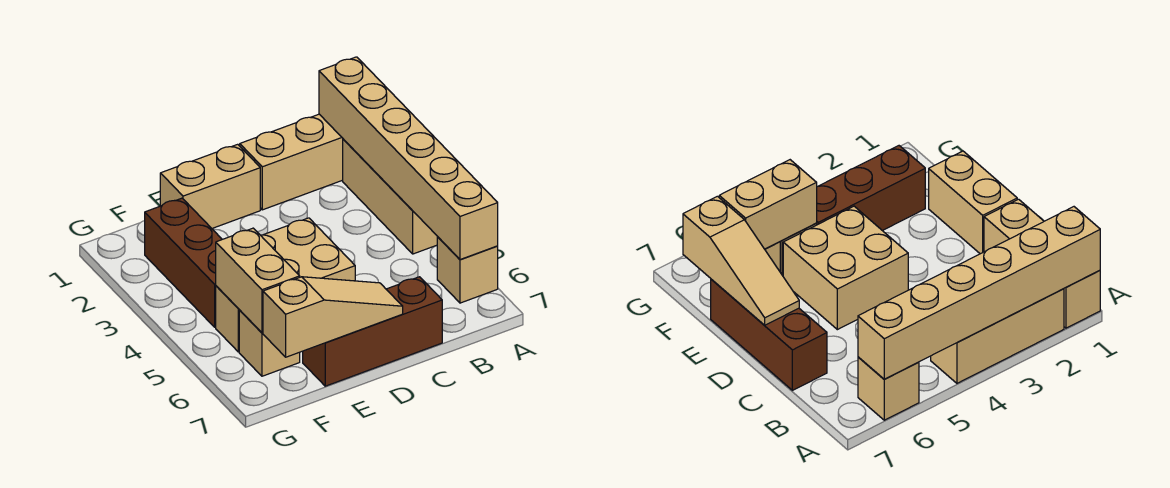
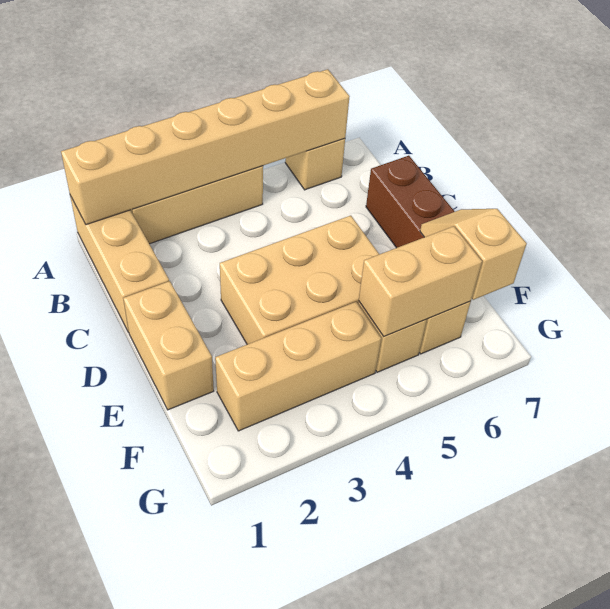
tan 2x2 brick [261,218,355,281] -> tan 2x3 brick [220,216,379,344]
tan 1x3 slope [263,277,403,357] -> tan 1x2 slope [420,209,527,300]
brown 1x3 brick [145,198,222,327] -> tan 1x3 brick [215,302,381,431]

